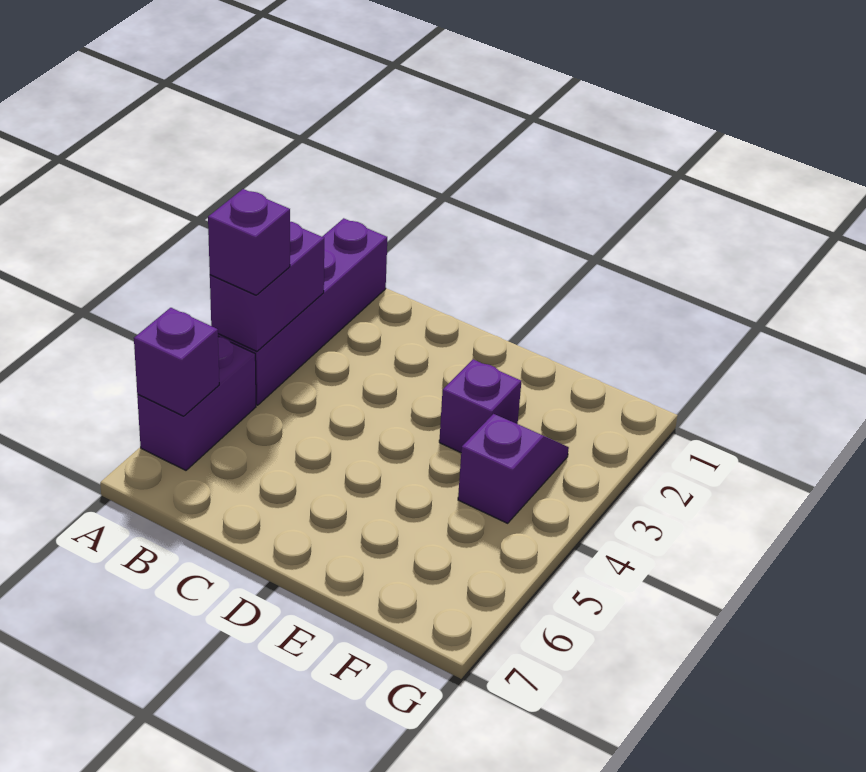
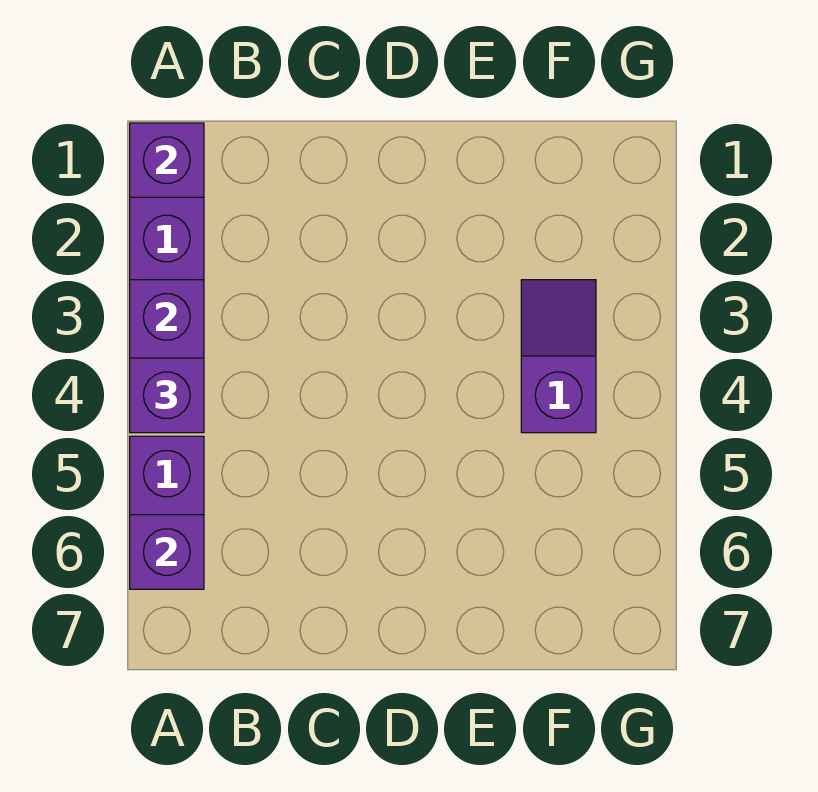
purple 1x1 brick [439,359,521,453] -> purple 1x1 brick moved to [130,123,204,197]

